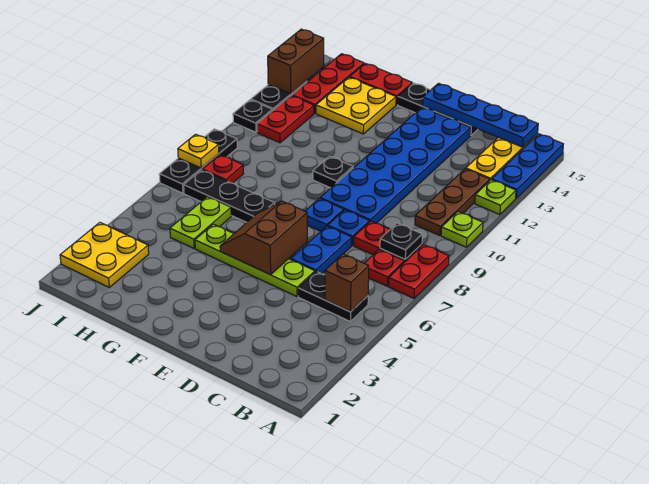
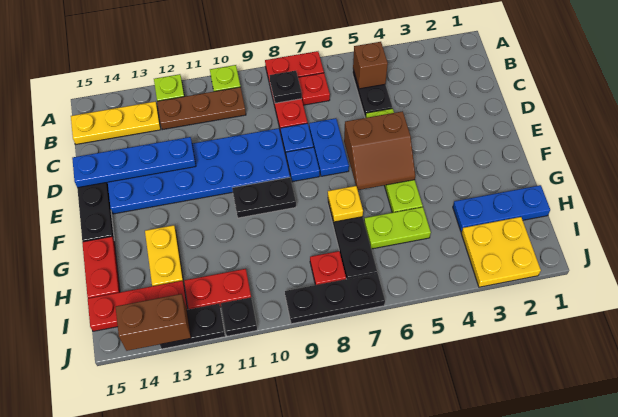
blue 1x3 plate [492,134,563,198] -> blue 1x3 plate moved to [453,185,550,232]
blue 1x4 plate [423,83,538,147] -> blue 1x4 plate turned to [72,137,196,188]
blue 1x2 plate [291,226,352,274] -> blue 1x2 plate turned to [309,118,349,176]
black 1x1 plate [313,156,353,188] -> black 1x2 plate [232,177,296,218]
yellow 2x2 plate [316,77,396,134] -> yellow 1x2 plate [145,225,184,286]
yellow 1x1 plate [178,134,219,168] -> yellow 1x1 plate moved to [328,186,363,222]

